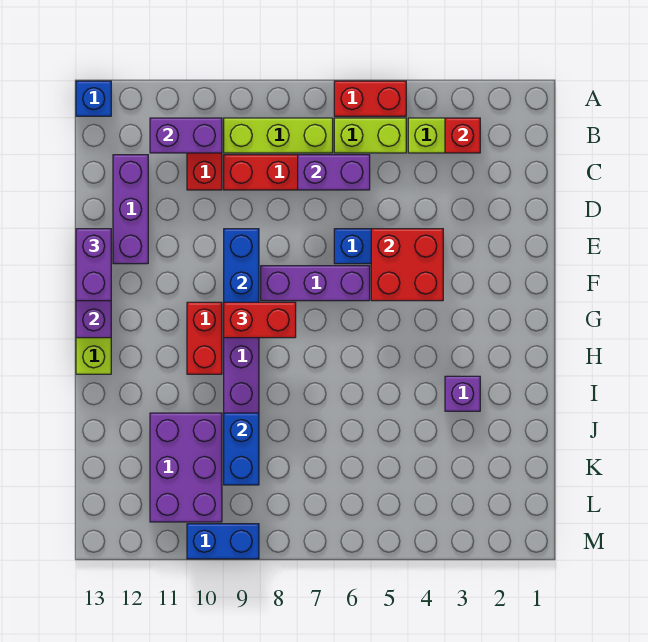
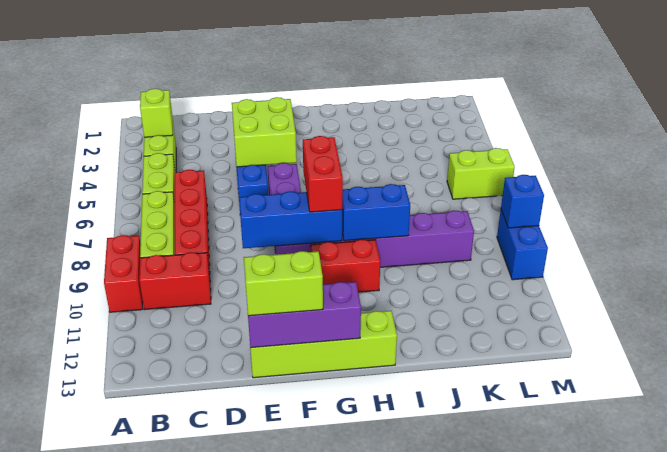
red 1x2 brick [334,81,406,116] -> red 1x2 brick moved to [104,235,143,312]
blue 1x1 brick [76,81,111,116] -> blue 1x1 brick moved to [501,175,544,228]
red 1x1 brick [445,118,480,153] -> lime 1x1 brick [140,89,173,137]
purple 1x2 brick [150,118,222,153] -> none
purple 1x2 brick [298,155,370,190] -> none
purple 1x3 brick [113,155,148,264] -> none
red 2x2 brick [371,229,443,301] -> lime 2x2 brick [232,97,297,167]
purple 1x2 brick [76,229,111,301] -> lime 1x2 brick [244,251,323,316]
purple 1x1 brick [445,376,480,411] -> none
blue 1x2 brick [224,413,259,485] -> blue 1x2 brick moved to [342,184,410,241]
purple 2x3 brick [150,413,222,522] -> none
none -> lime 1x2 brick [447,148,515,199]

